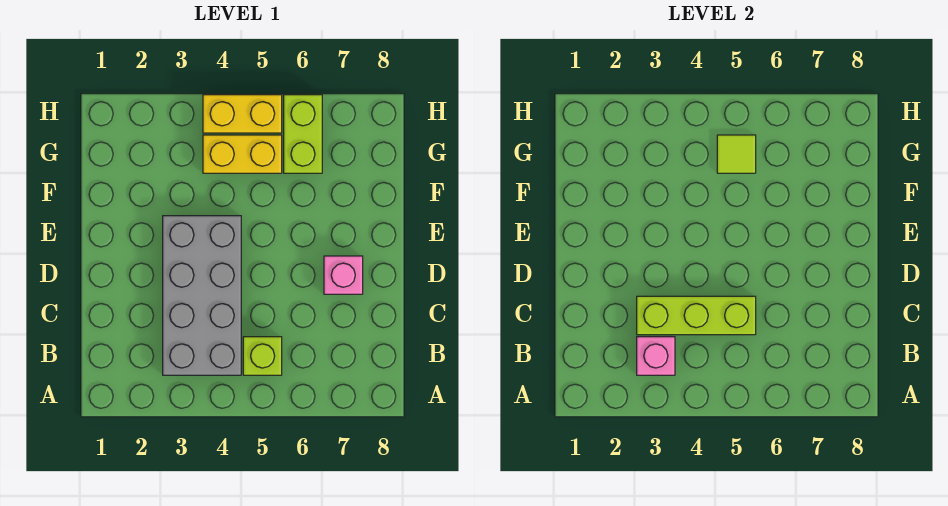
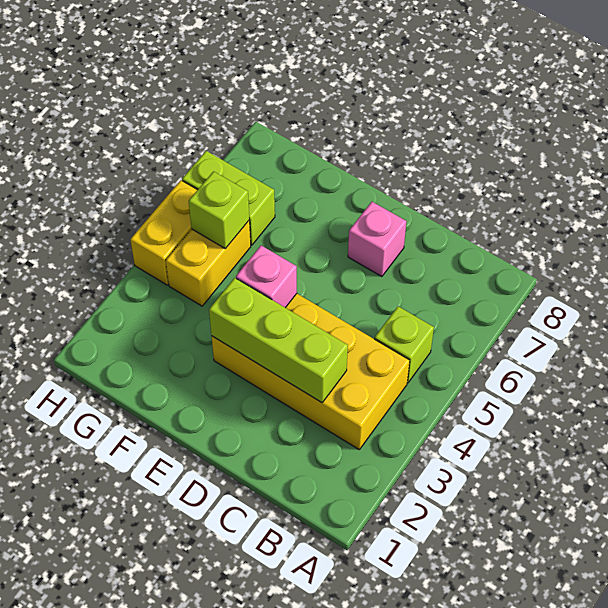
grey 2x4 brick [163,216,241,375] -> yellow 2x4 brick [212,294,410,449]
pink 1x1 brick [637,337,675,375] -> pink 1x1 brick moved to [236,246,297,308]
lime 1x3 brick [637,296,756,335] -> lime 1x3 brick turned to [209,278,348,403]
lime 1x1 tile [717,135,756,173] -> lime 1x1 brick [189,171,249,249]

